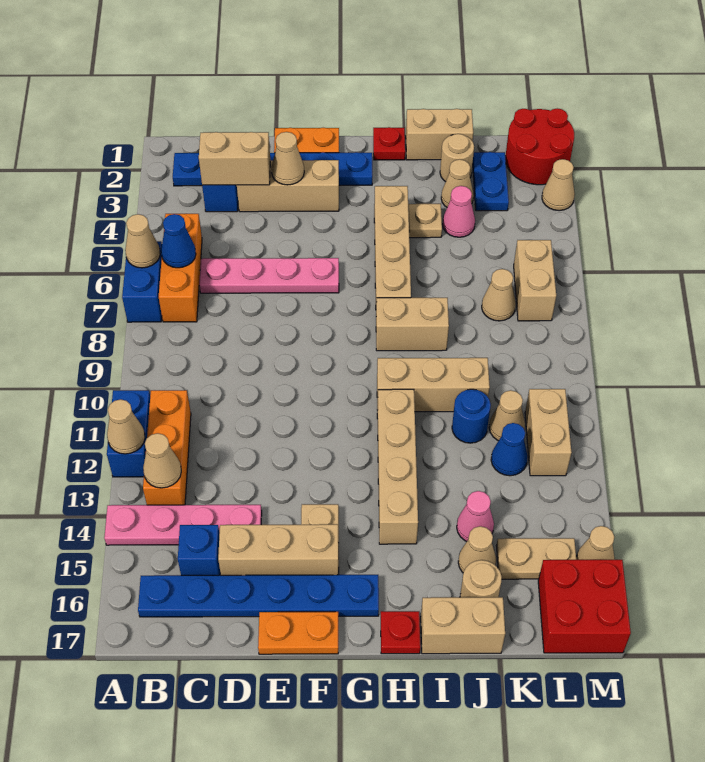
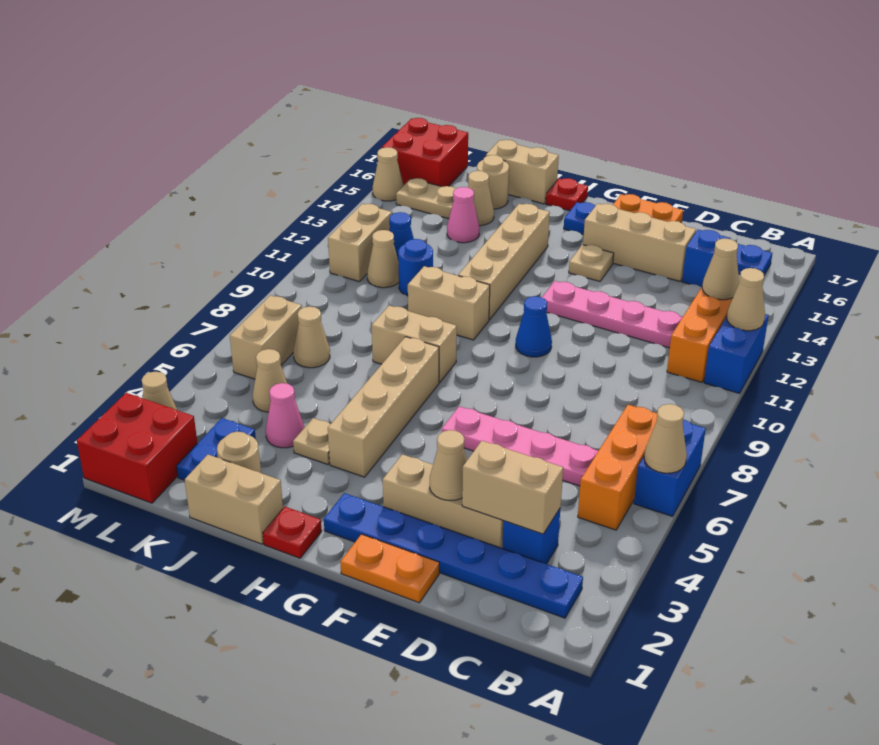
pink 1x4 plate [104,505,262,545] -> pink 1x4 plate moved to [542,281,683,348]
blue 1x1 cone [161,214,196,268] -> blue 1x1 cone moved to [516,296,552,357]
tan 1x3 brick [377,358,490,412] -> tan 1x2 brick [408,266,490,340]
tan 1x1 cone [441,159,474,207] -> tan 1x1 cone moved to [253,349,287,412]
red 2x2 round brick [505,108,574,185] -> red 2x2 brick [77,393,198,503]

